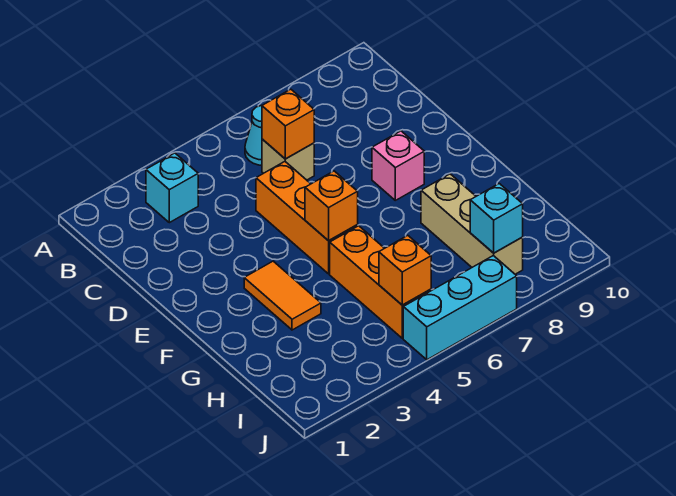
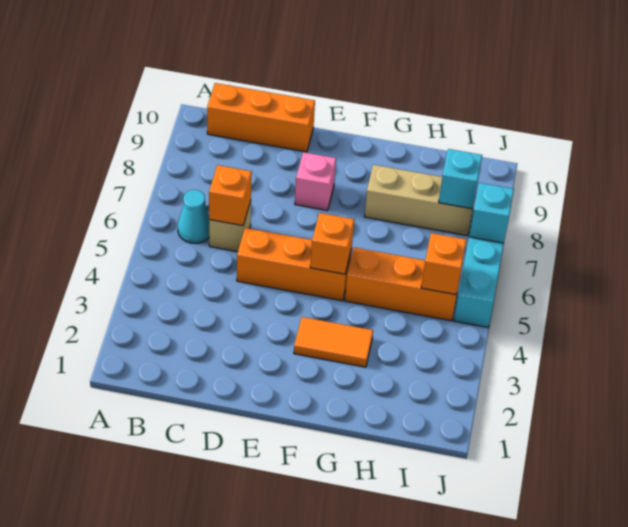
cyan 1x1 brick [146,153,198,223] -> cyan 1x1 brick moved to [469,183,514,243]
none -> orange 1x3 brick [207,83,315,152]

